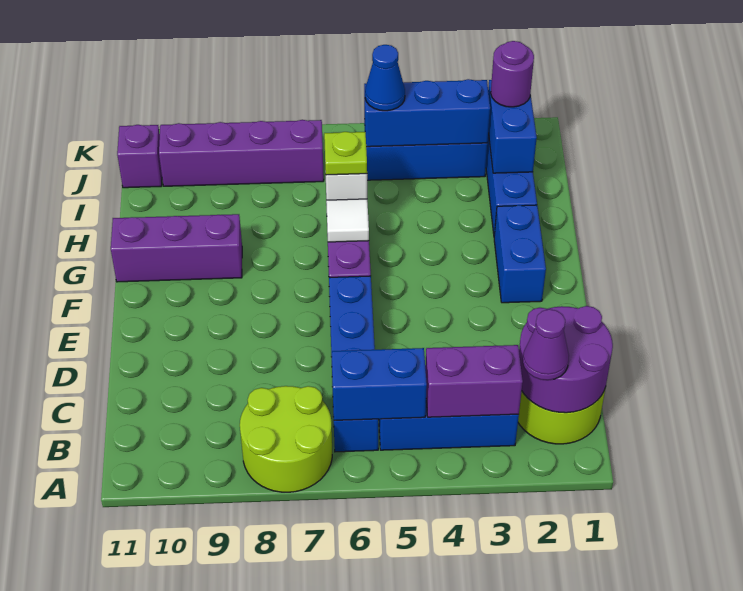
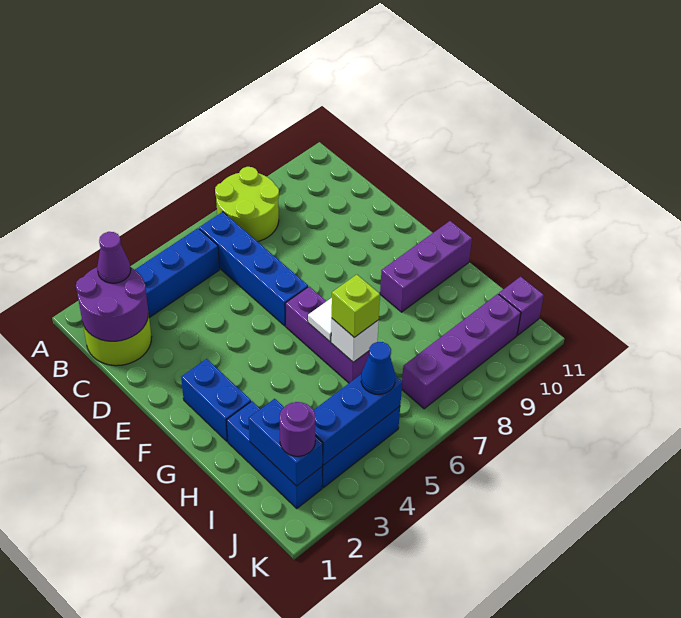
purple 1x2 brick [425,345,523,417] -> none
blue 1x2 brick [331,348,427,420] -> none
lime 1x1 plate [324,132,367,175] -> lime 1x1 brick [332,275,380,337]

